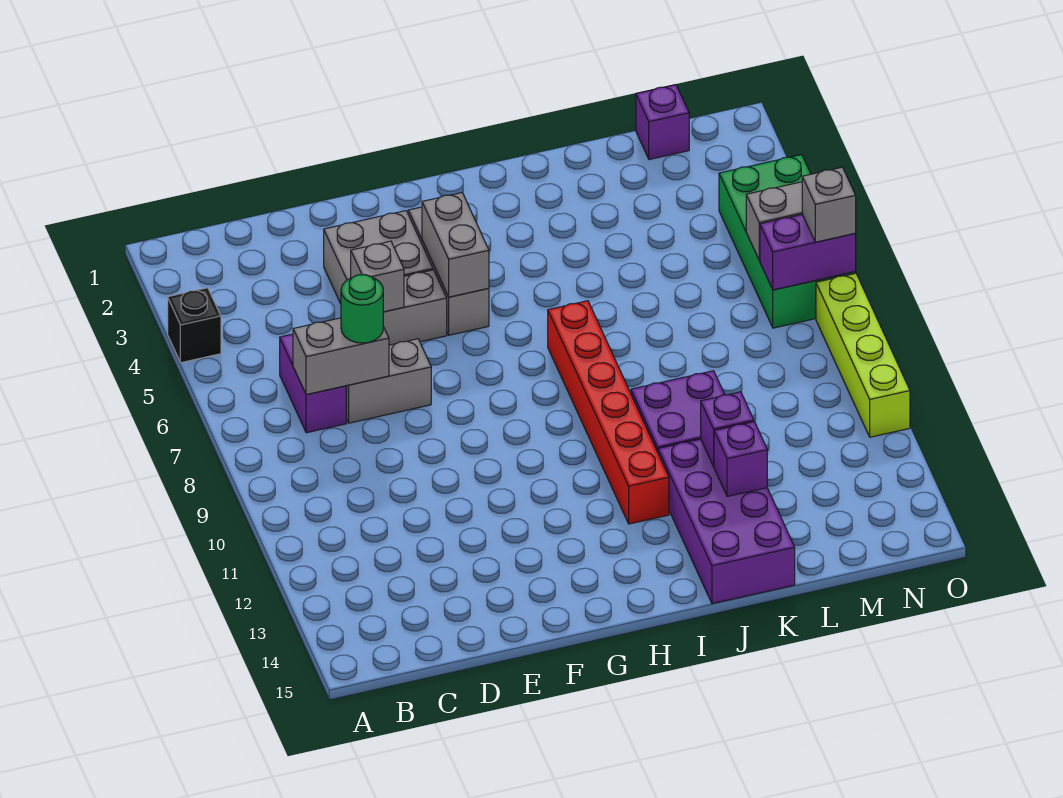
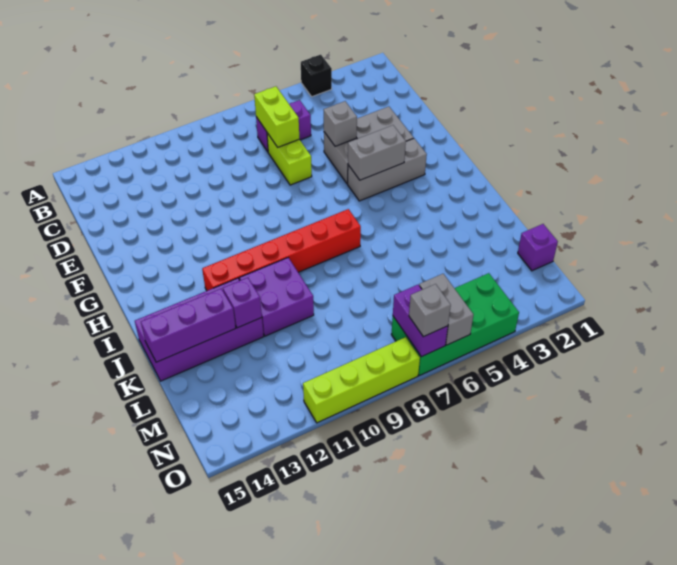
grey 1x2 brick [293,318,389,395] -> lime 1x2 brick [254,86,299,147]
grey 1x2 brick [346,339,431,423] -> lime 1x2 brick [267,133,312,185]
green 1x1 round brick [341,275,383,343] -> none
purple 1x1 brick [714,422,767,497] -> purple 1x3 brick [141,289,236,362]

